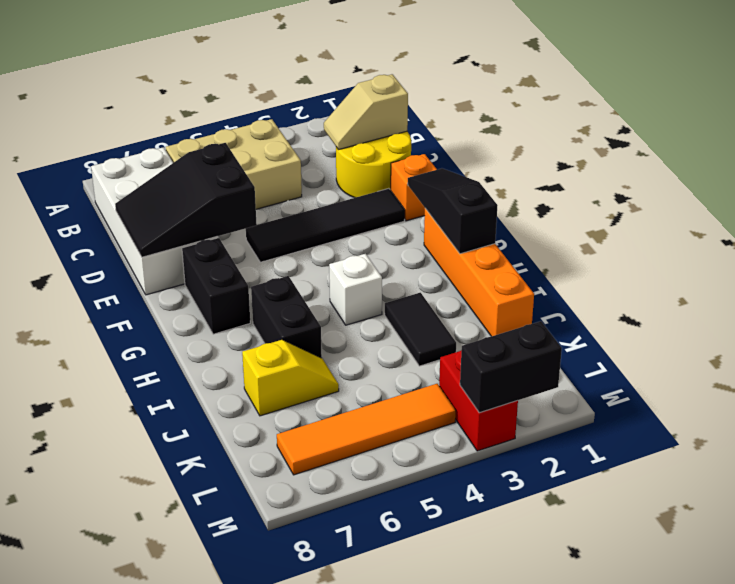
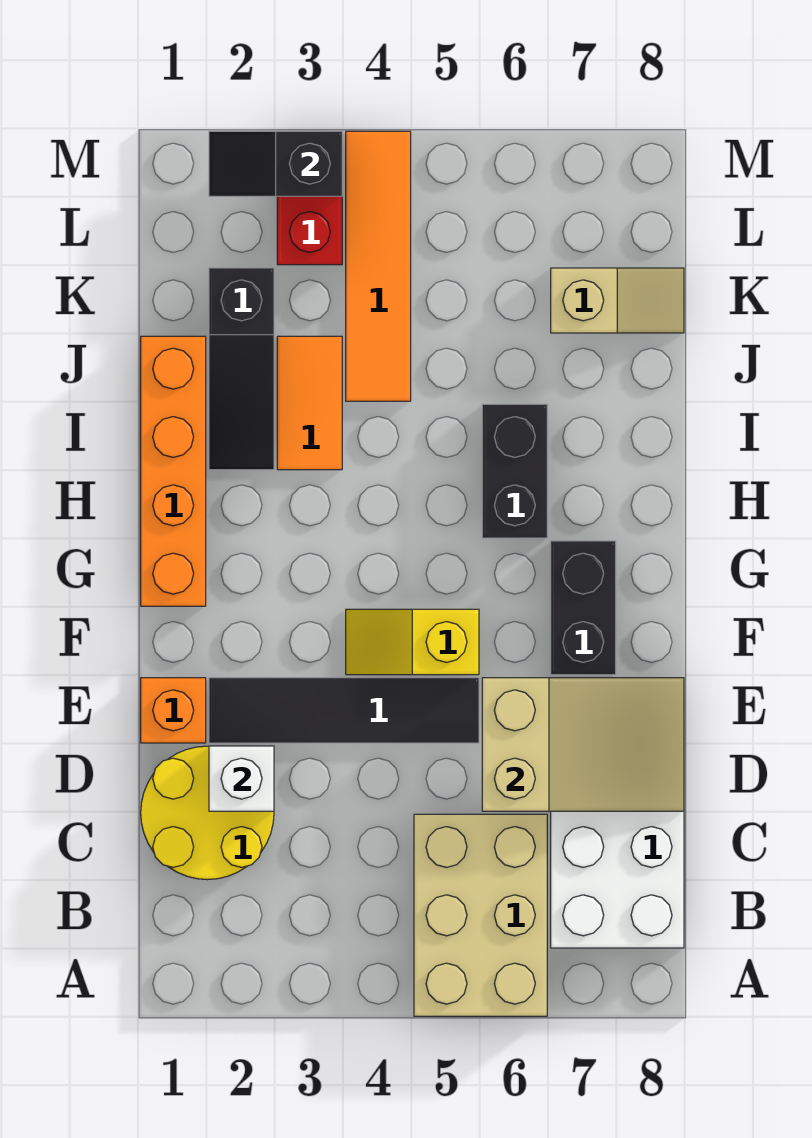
tan 2x3 brick [166,119,302,209] -> tan 2x3 brick turned to [414,814,547,1016]
tan 1x2 slope [324,74,408,150] -> tan 1x2 slope moved to [551,268,684,333]
black 2x3 slope [115,143,257,257] -> tan 2x3 slope [482,678,684,811]
black 1x3 slope [408,168,498,254] -> black 1x3 slope moved to [209,268,274,470]
white 1x1 brick [329,254,382,325] -> white 1x1 brick moved to [209,746,274,811]
black 1x2 tile [385,293,456,366] -> orange 1x2 tile [277,336,342,470]
yellow 1x2 slope [242,340,339,416] -> yellow 1x2 slope moved to [346,609,479,675]
orange 1x4 tile [277,384,456,475] -> orange 1x4 tile turned to [346,131,411,401]
black 1x2 brick [460,321,562,413] -> black 1x2 slope [209,131,342,196]

